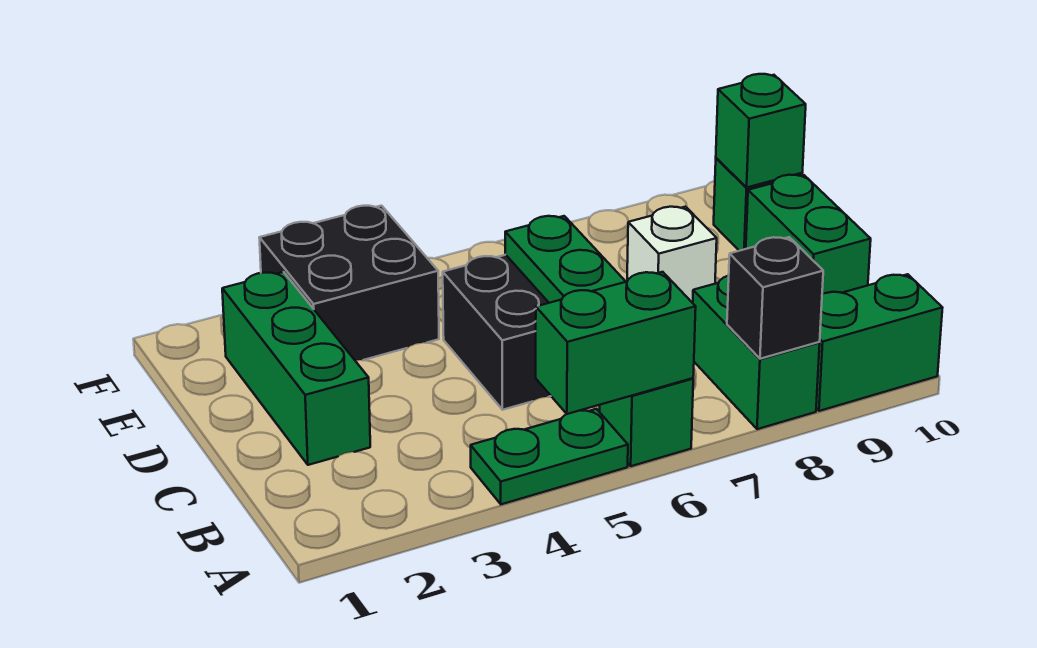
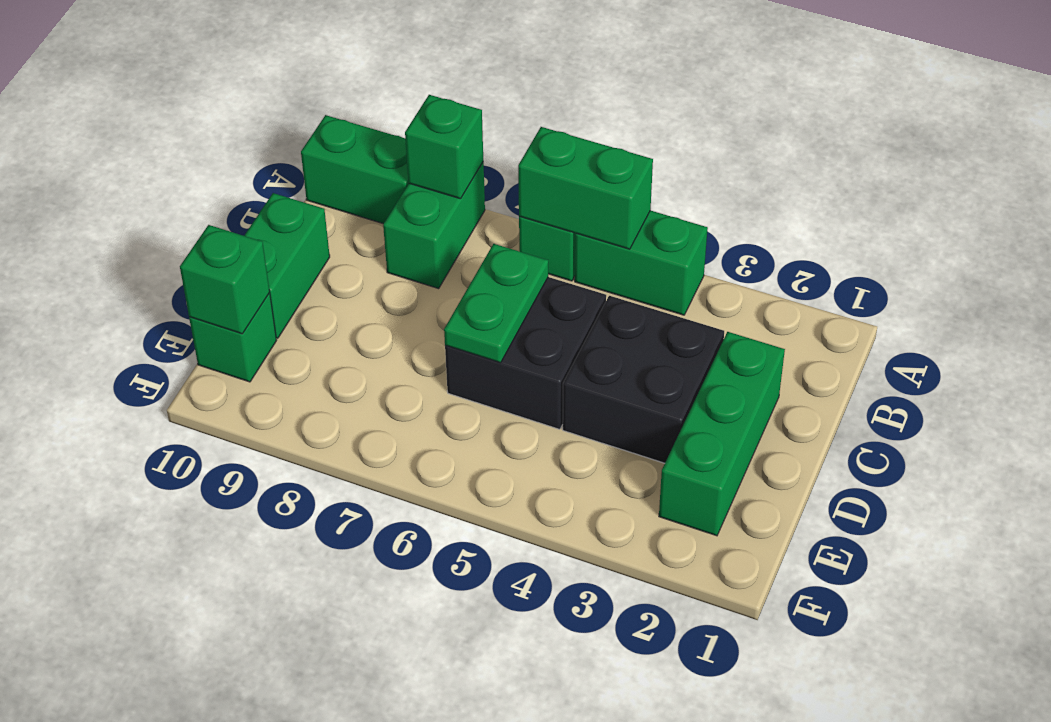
green 1x2 plate [471,409,628,504] -> green 1x2 brick [575,210,708,315]
black 1x1 brick [727,237,823,359] -> green 1x1 brick [405,95,483,199]
white 1x1 brick [627,207,717,303] -> none
black 2x2 brick [259,206,439,361] -> black 2x2 brick moved to [563,296,724,463]

